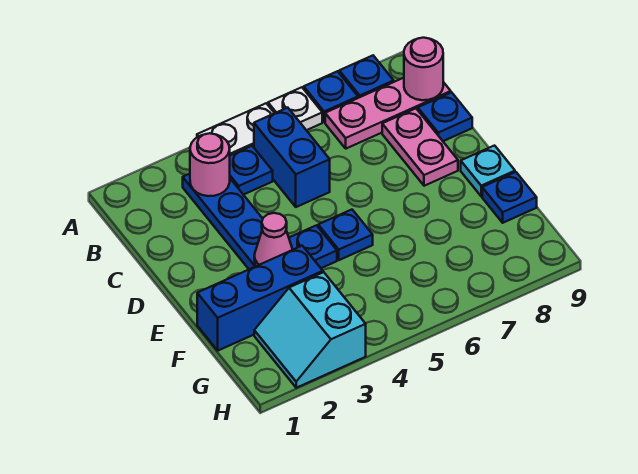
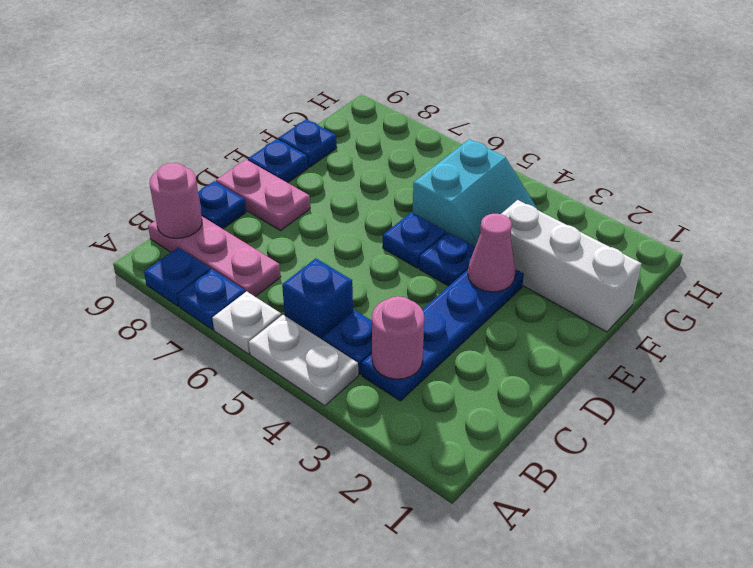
blue 1x2 brick [254,108,330,207] -> blue 1x1 brick [282,258,353,339]
pink 1x2 plate [382,109,458,186] -> pink 1x2 plate turned to [216,160,310,231]
cyan 1x1 plate [461,146,515,196] -> blue 1x1 plate [248,139,308,183]
blue 1x3 brick [197,246,323,351] -> white 1x3 brick [501,200,642,332]
cyan 2x2 slope [254,272,366,388] -> cyan 2x2 slope moved to [413,139,538,247]

